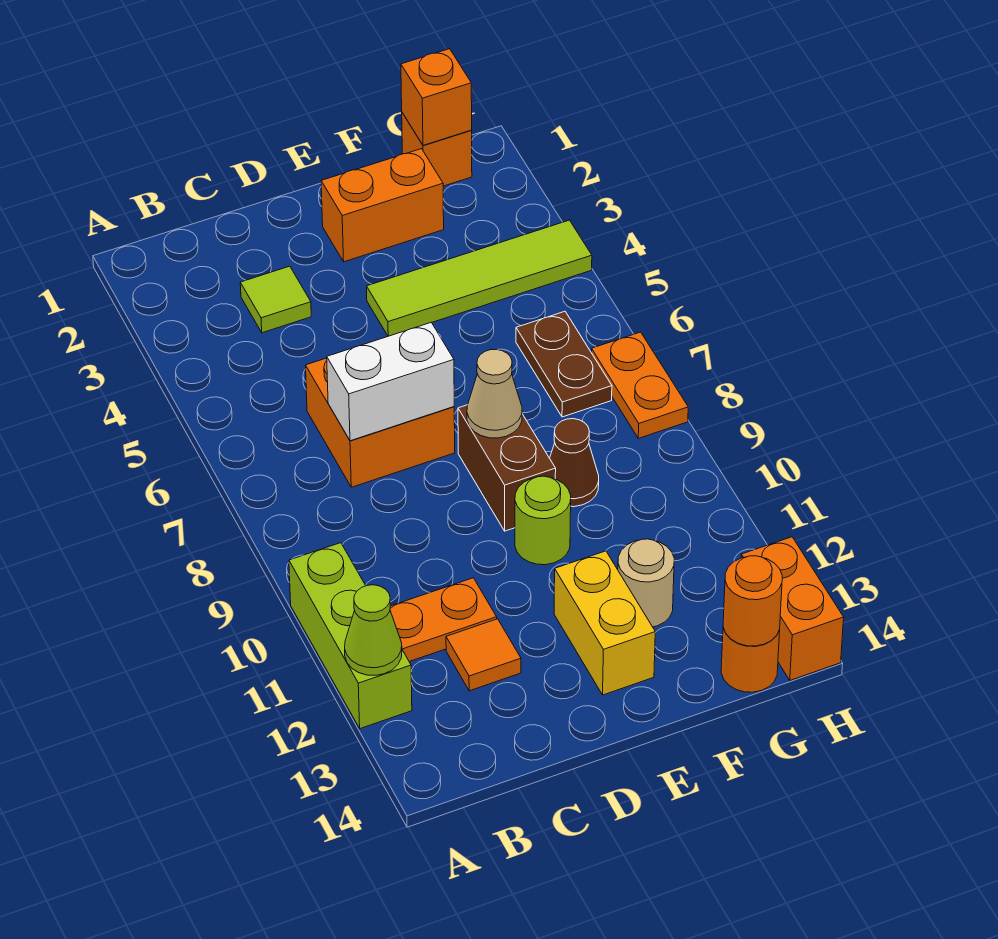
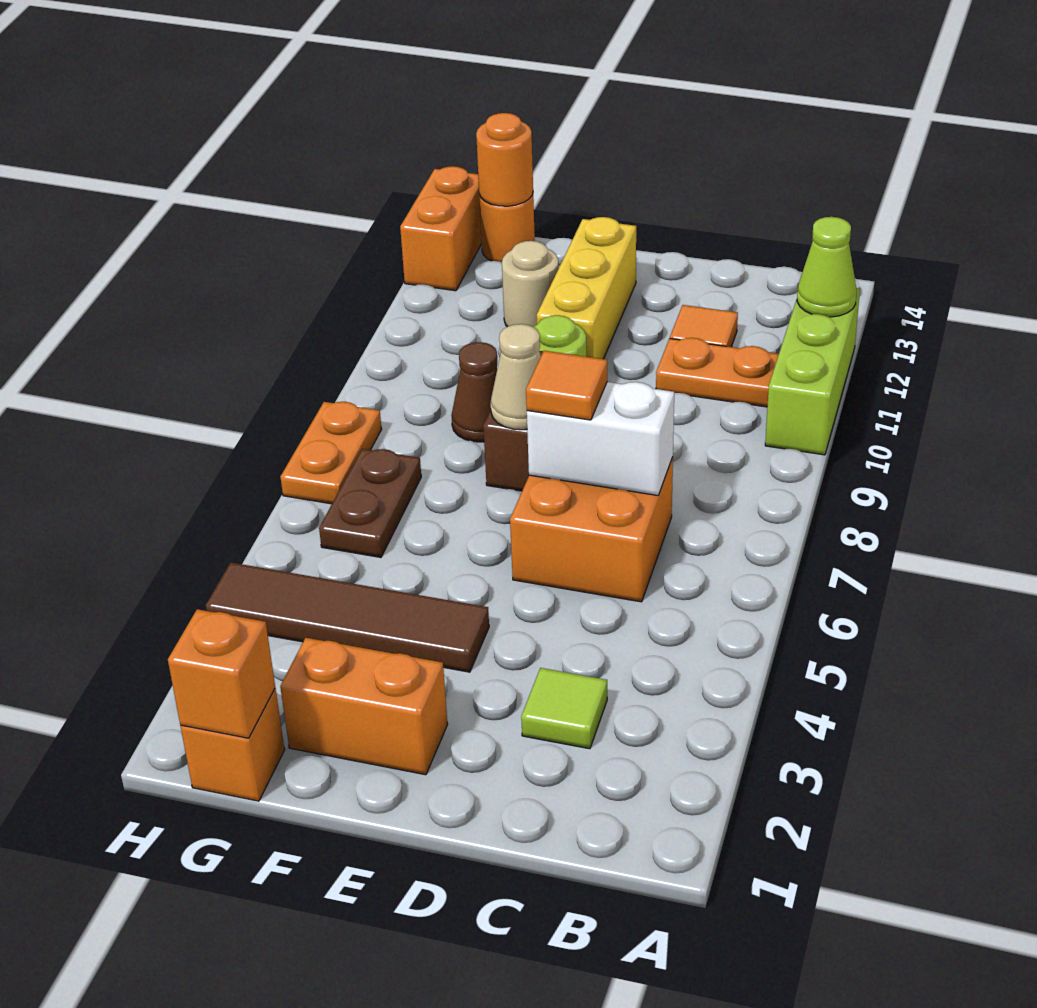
none -> orange 1x1 tile [526,351,607,420]
lime 1x4 tile [367,220,592,336] -> brown 1x4 tile [206,563,489,672]
yellow 1x2 brick [554,551,655,695] -> yellow 1x3 brick [537,217,636,359]

